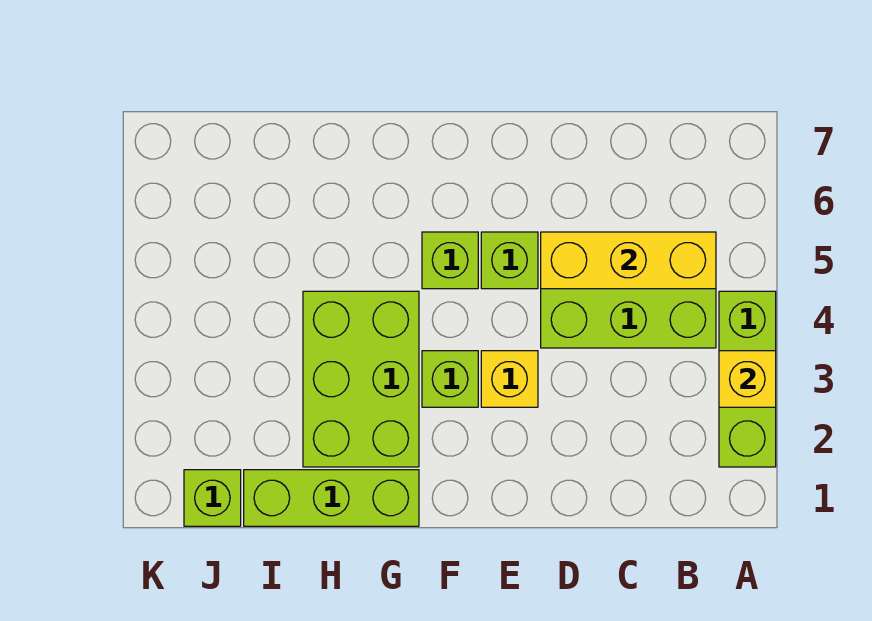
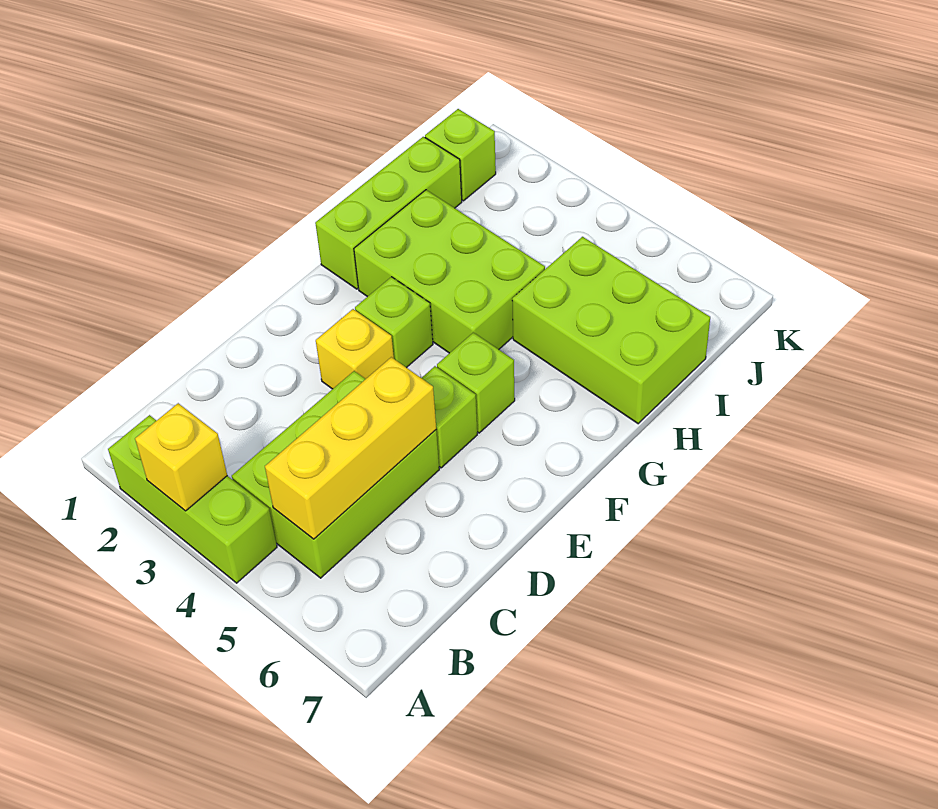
none -> lime 2x3 brick [512,237,710,424]

